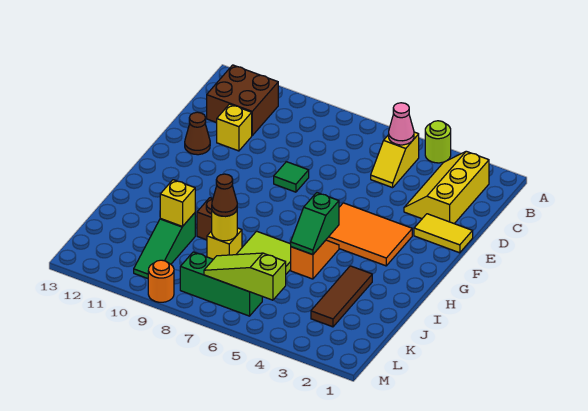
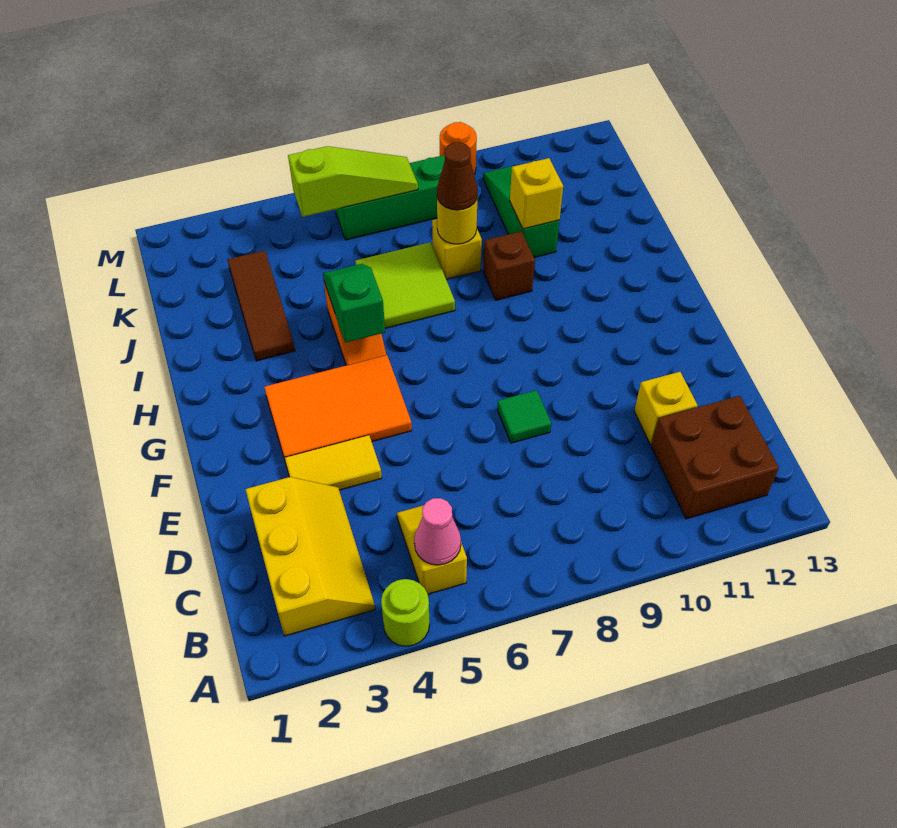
yellow 1x2 tile [414,214,473,253] -> yellow 1x2 tile moved to [285,435,382,490]
brown 1x1 cone [185,112,210,155] -> none

